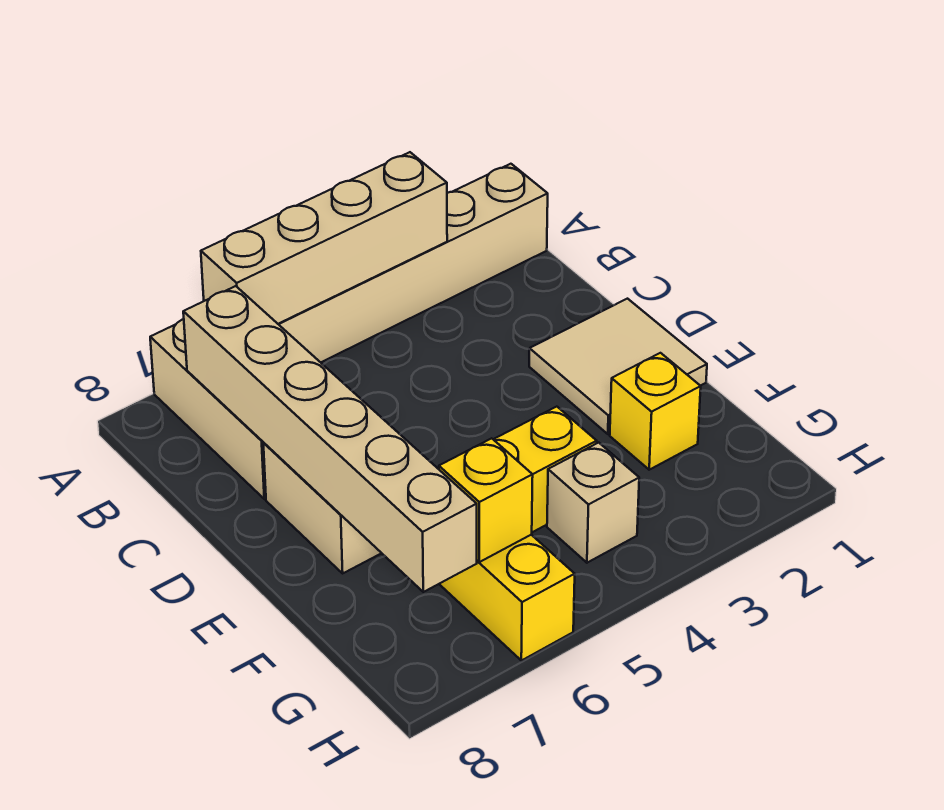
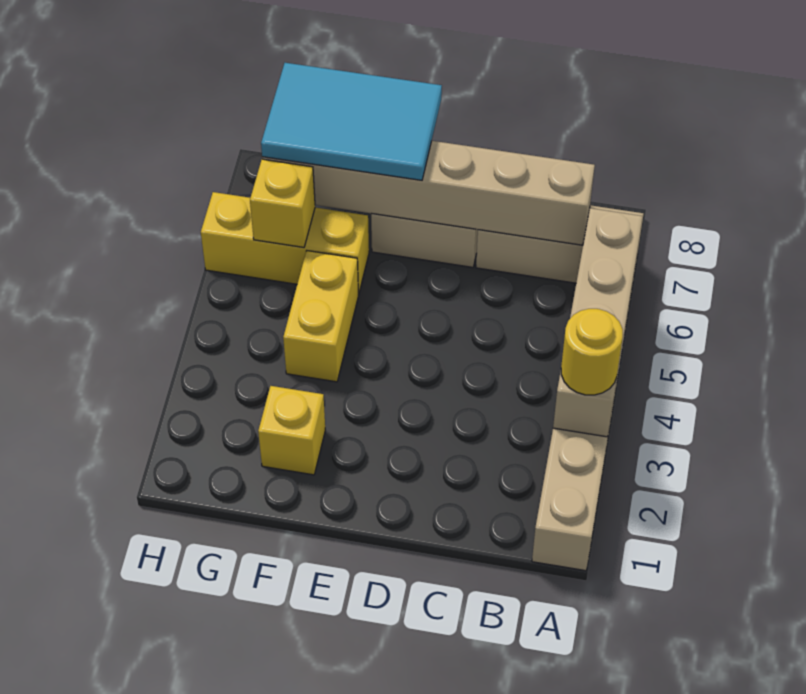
none -> yellow 1x1 round brick [561,309,623,395]
tan 2x2 tile [529,299,707,434] -> none
none -> cyan 2x3 tile [261,63,442,180]
tan 1x1 brick [547,443,639,563] -> none

